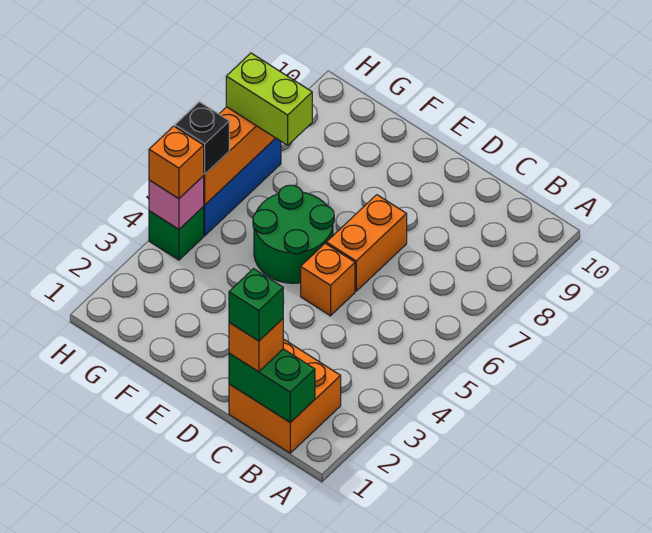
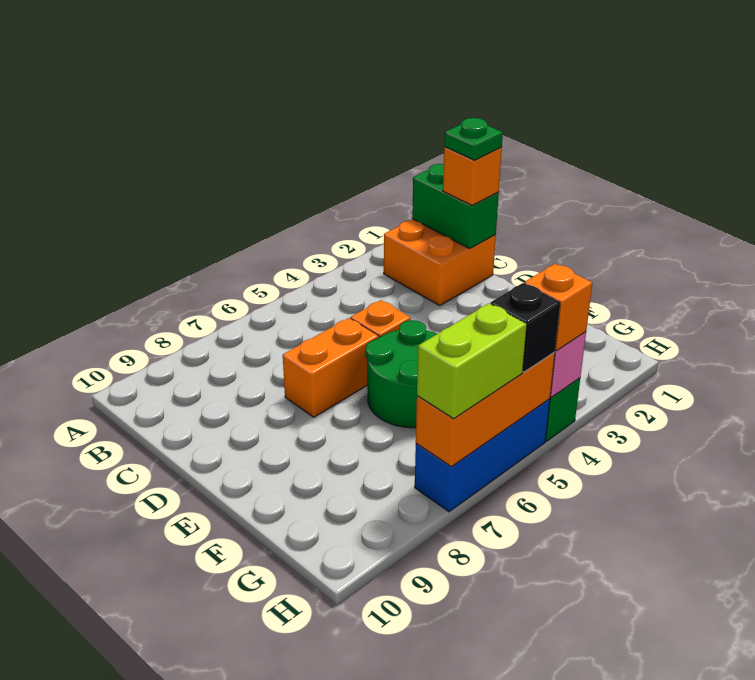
green 1x1 brick [229,269,283,341] -> green 1x1 plate [444,118,503,160]
lime 1x2 brick [226,53,312,145] -> lime 1x2 brick turned to [417,303,527,419]

